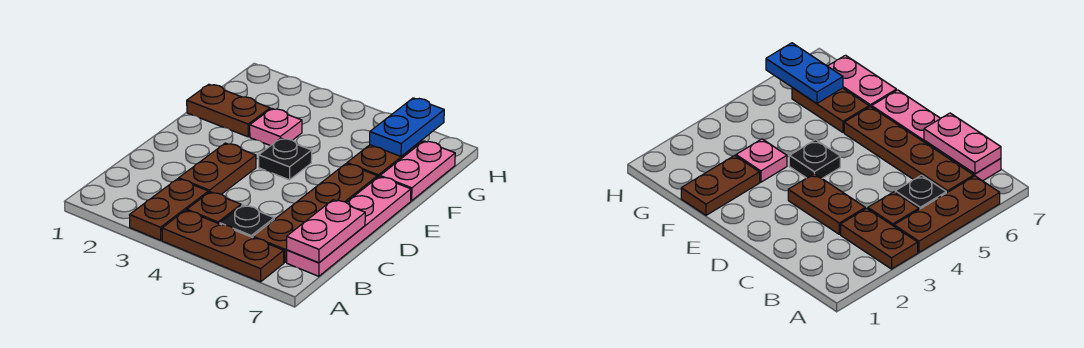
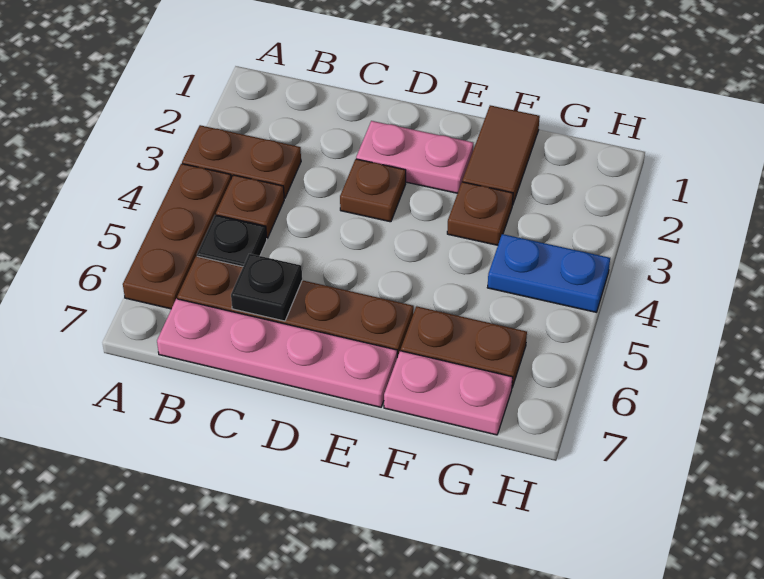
pink 1x2 plate [287,200,365,263] -> pink 1x2 plate moved to [356,121,473,193]
brown 1x2 plate [179,143,256,194] -> brown 1x1 plate [340,159,406,222]
black 1x1 plate [259,138,312,180] -> black 1x1 plate moved to [231,254,302,321]
brown 1x2 plate [187,84,270,137] -> brown 1x2 tile [462,105,540,205]
pink 1x1 plate [250,109,302,146] -> brown 1x1 plate [447,182,513,245]
blue 1x2 plate [370,98,444,156] -> blue 1x2 plate moved to [487,234,610,312]

